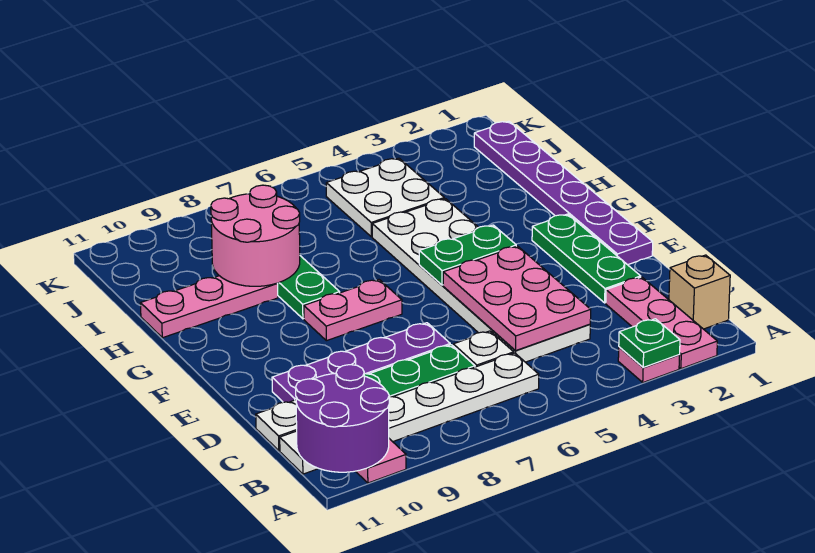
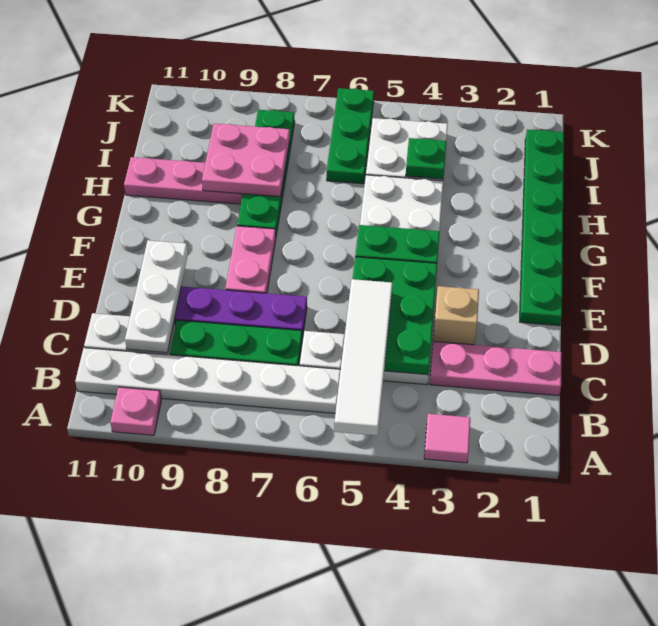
pink 1x3 plate [606,277,717,369] -> pink 1x3 plate turned to [430,341,562,396]
pink 1x1 plate [618,347,680,382] -> pink 1x1 tile [424,414,470,463]
green 1x1 plate [619,319,680,367] -> green 1x1 plate moved to [406,138,446,179]
none -> white 1x4 tile [334,279,392,436]
purple 2x2 round brick [296,365,389,472] -> none
tan 1x1 brick [669,255,730,329] -> tan 1x1 brick moved to [433,286,479,345]
pink 2x3 plate [443,246,591,350] -> green 2x3 plate [353,257,437,375]
none -> white 1x3 plate [125,240,188,353]
green 1x3 plate [532,214,641,303] -> green 1x3 plate moved to [327,88,374,184]
purple 1x6 plate [474,121,653,265] -> green 1x6 plate [520,129,564,326]
pink 1x2 plate [304,280,402,341] -> pink 1x2 plate turned to [225,226,276,293]
pink 2x2 round brick [211,185,300,286] -> pink 2x2 plate [202,124,290,197]

